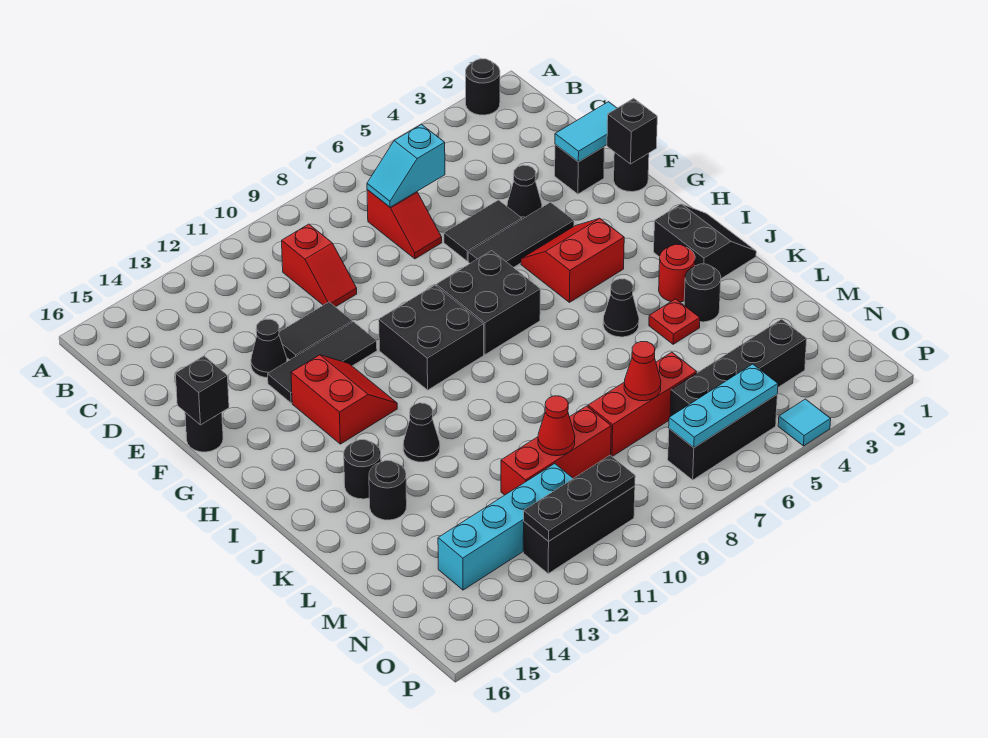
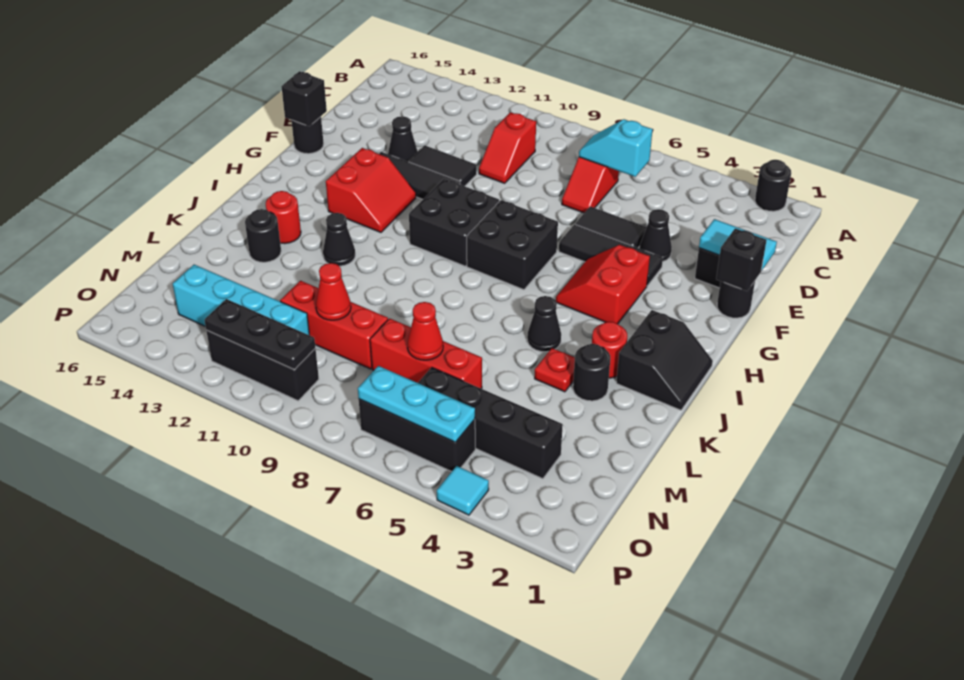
red 2x2 slope [521,218,624,302] -> red 2x2 slope turned to [556,245,650,324]
black 1x1 round brick [344,440,381,499] -> red 1x1 round brick [266,191,301,244]

